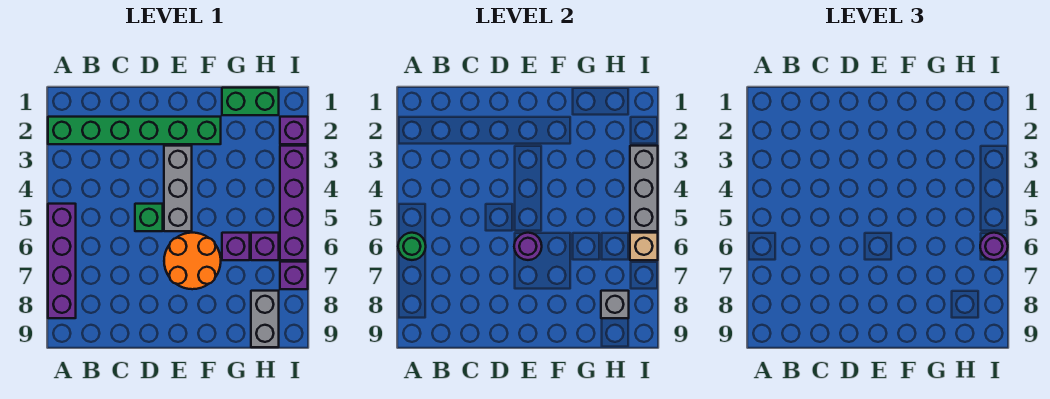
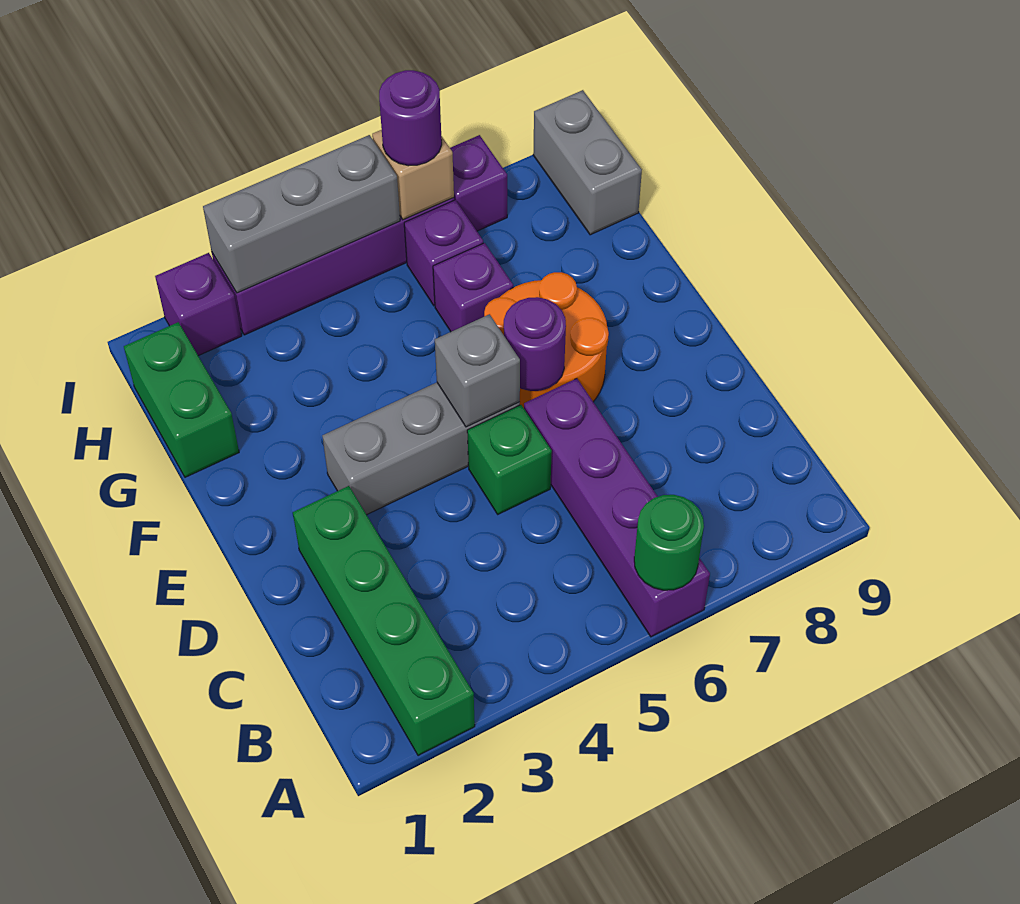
green 1x6 brick [48,117,221,144] -> green 1x4 brick [293,486,475,756]
purple 1x4 brick [48,204,76,318] -> purple 1x4 brick turned to [524,379,710,637]
grey 1x2 brick [251,291,279,347] -> grey 1x2 brick turned to [533,90,642,235]
grey 1x1 brick [601,291,629,318] -> grey 1x1 brick moved to [435,314,520,427]

